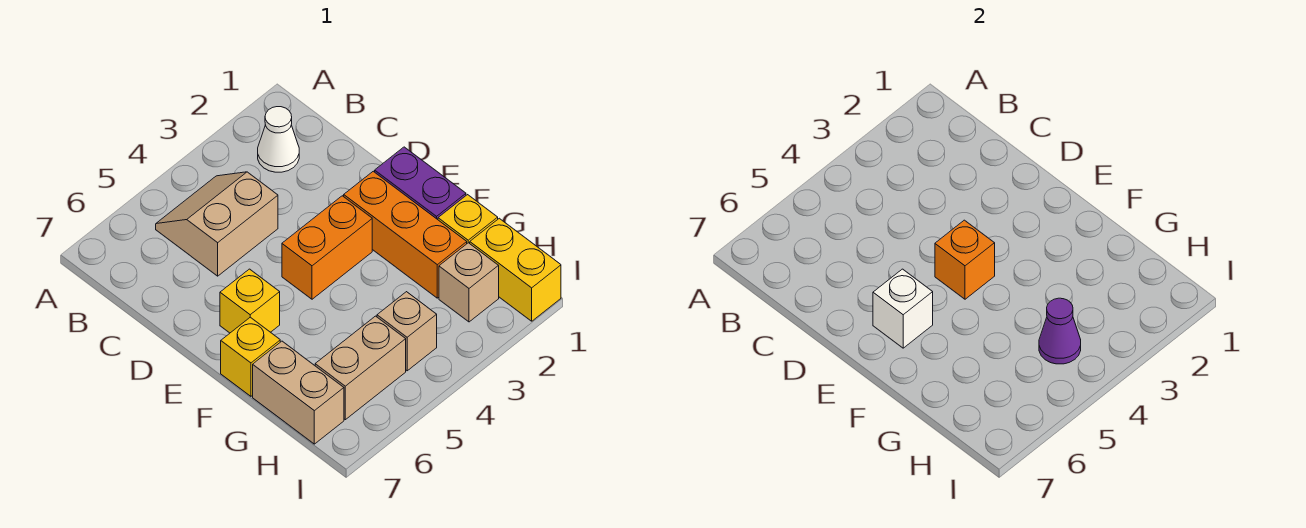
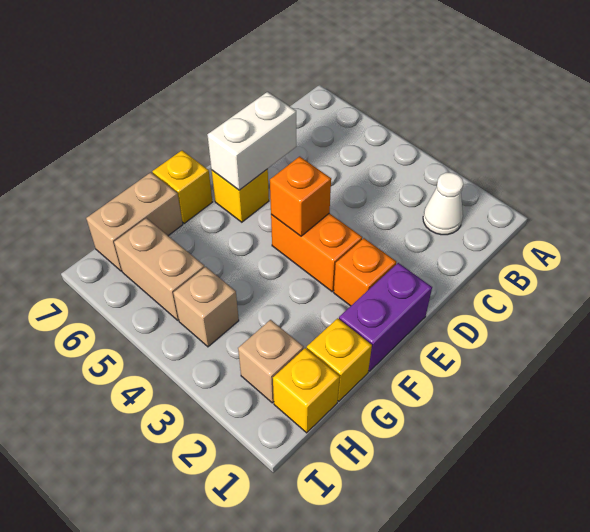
tan 2x2 slope [156,172,278,276] -> none
orange 1x3 brick [344,171,467,298] -> orange 1x1 brick [334,238,396,306]
white 1x1 brick [873,269,933,348] -> white 1x2 brick [208,92,296,190]
yellow 1x2 brick [470,218,561,321] -> yellow 1x1 brick [273,348,340,433]
purple 1x1 cone [1039,298,1081,364] -> none

